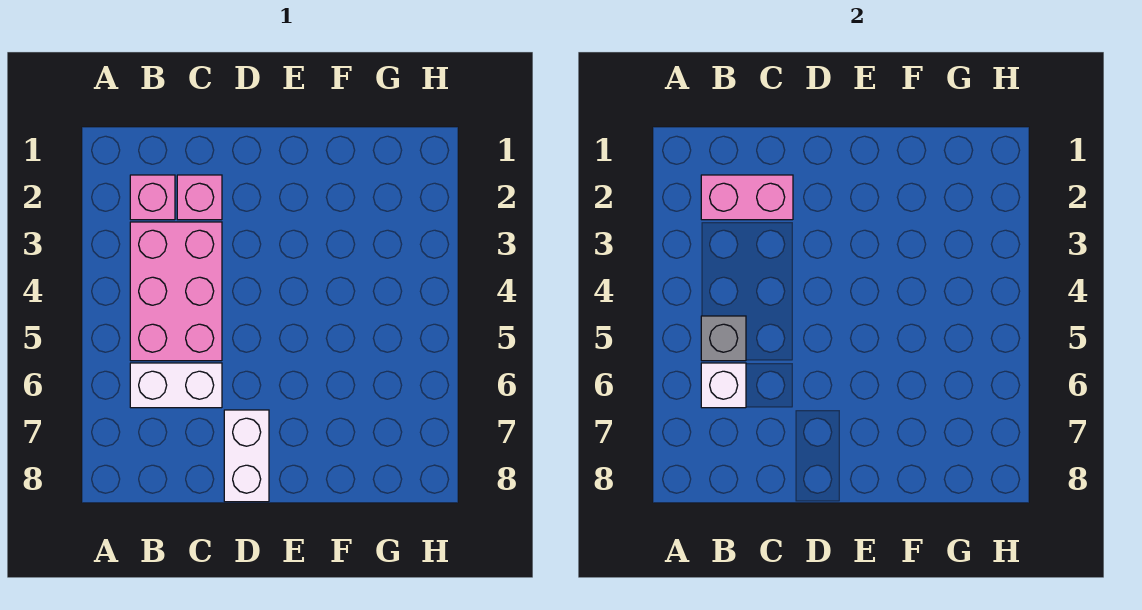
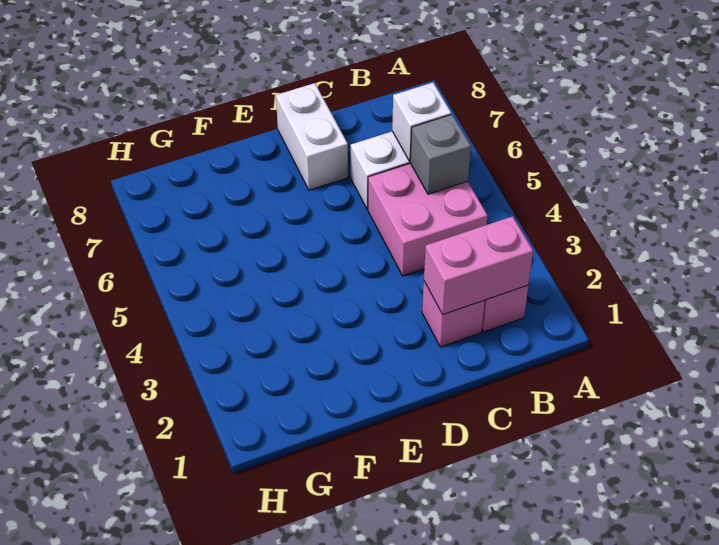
pink 2x3 brick [130,222,222,361] -> pink 2x2 brick [368,163,488,276]

